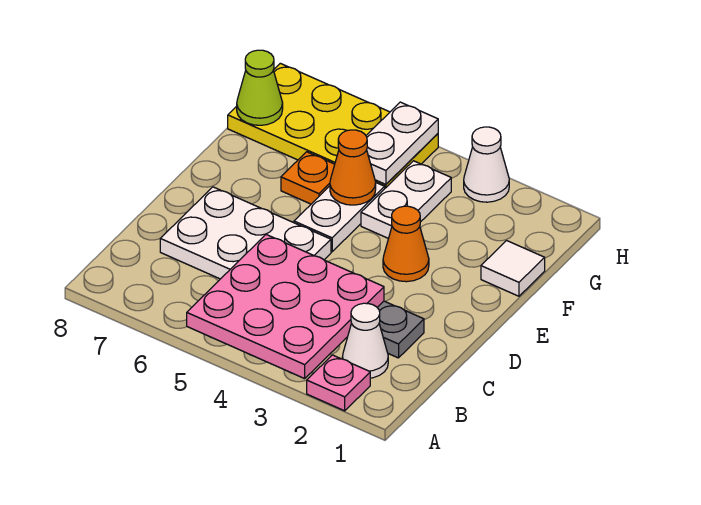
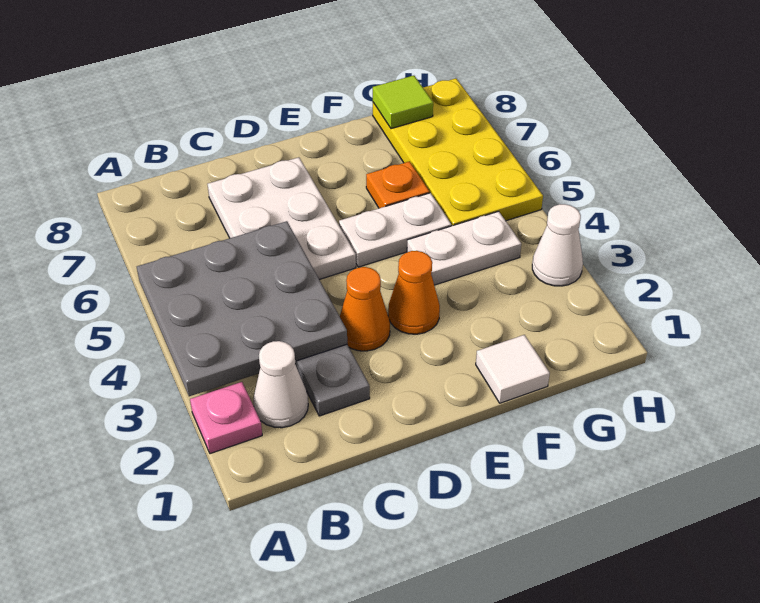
pink 3x3 plate [187,235,384,379] -> grey 3x3 plate [137,221,347,396]
orange 1x1 cone [330,130,376,205] -> orange 1x1 cone moved to [340,267,390,351]
white 1x2 plate [366,102,438,184] -> none
lime 1x1 cone [237,50,283,125] -> lime 1x1 tile [373,76,433,129]

